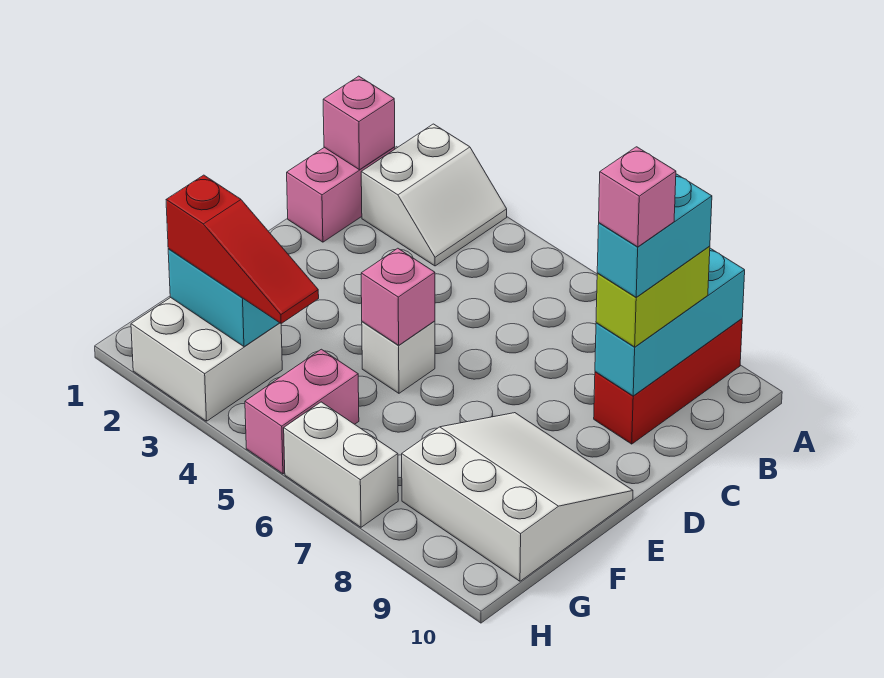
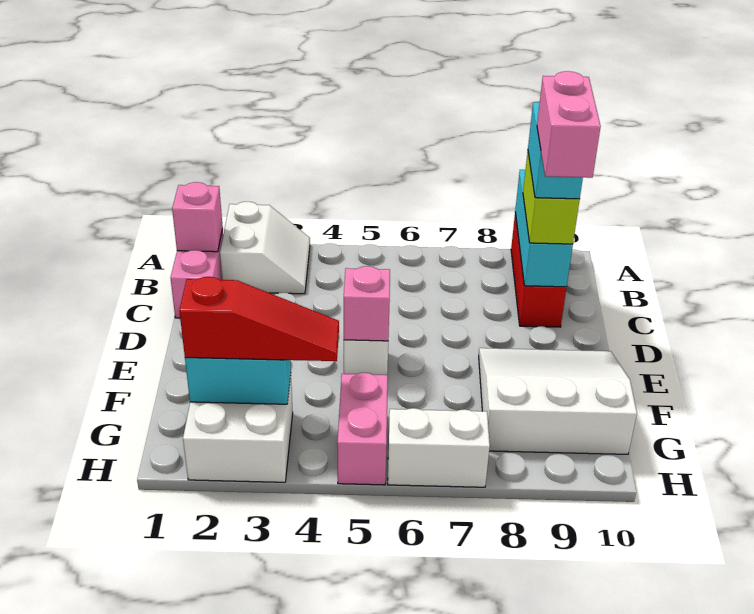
pink 1x1 brick [599,147,676,247] -> pink 1x2 brick [537,71,601,178]

